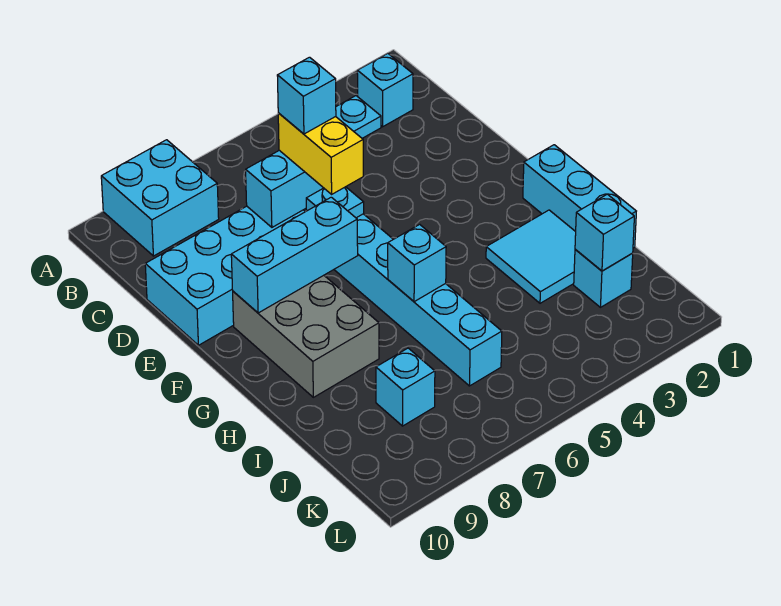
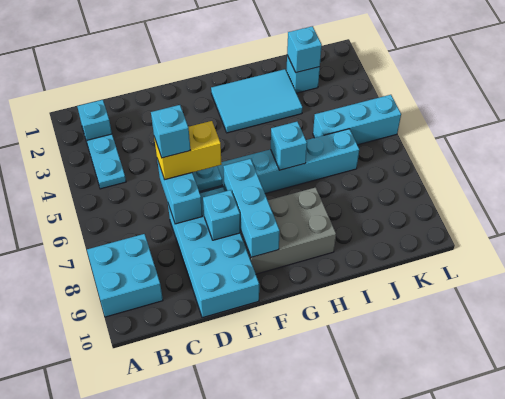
cyan 1x3 brick [523,145,636,248] -> cyan 1x3 brick moved to [313,95,401,145]
cyan 2x2 tile [486,210,576,303] -> cyan 2x3 tile [211,69,303,133]
cyan 1x1 brick [376,348,435,426] -> cyan 1x1 brick moved to [203,190,240,240]

